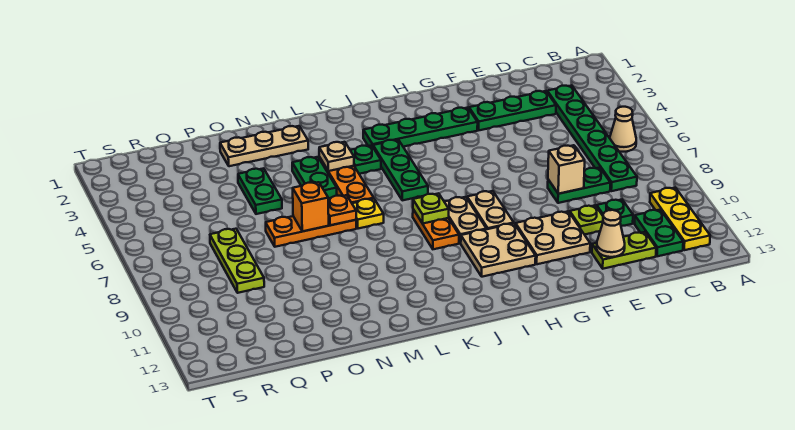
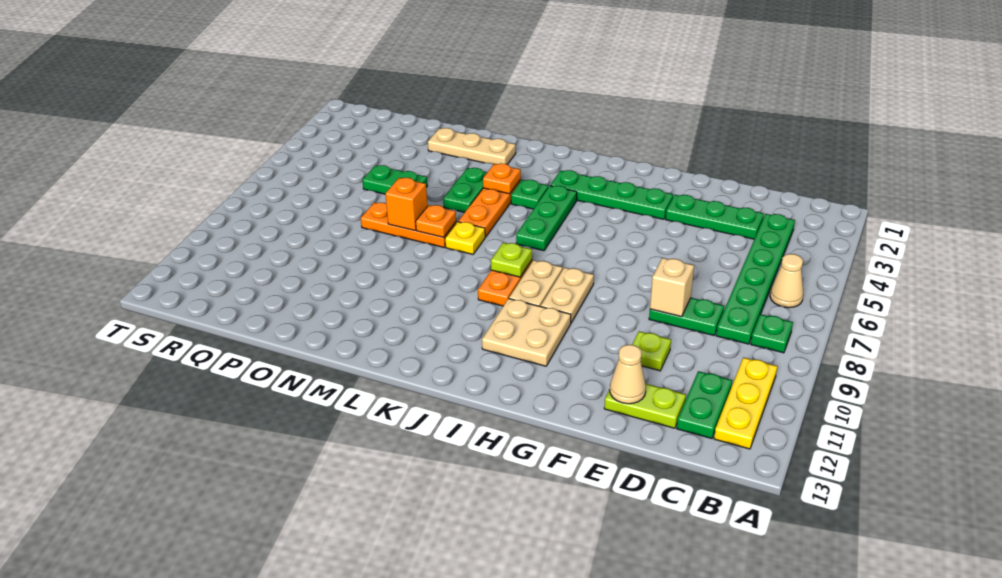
green 1x1 plate [597,200,633,226] -> green 1x1 plate moved to [751,314,793,353]
tan 2x2 plate [516,211,590,264] -> none
tan 1x1 plate [319,142,354,171] -> orange 1x1 plate [483,163,521,194]
green 1x2 plate [238,168,282,214] -> green 1x2 plate turned to [362,165,428,194]
lime 1x3 plate [210,229,264,293] -> none

